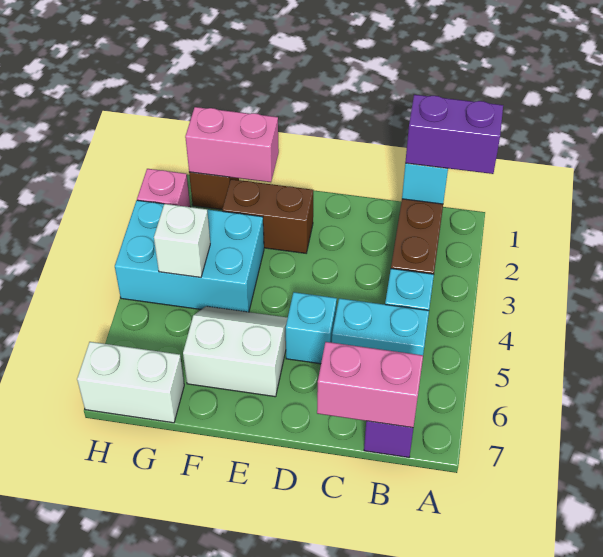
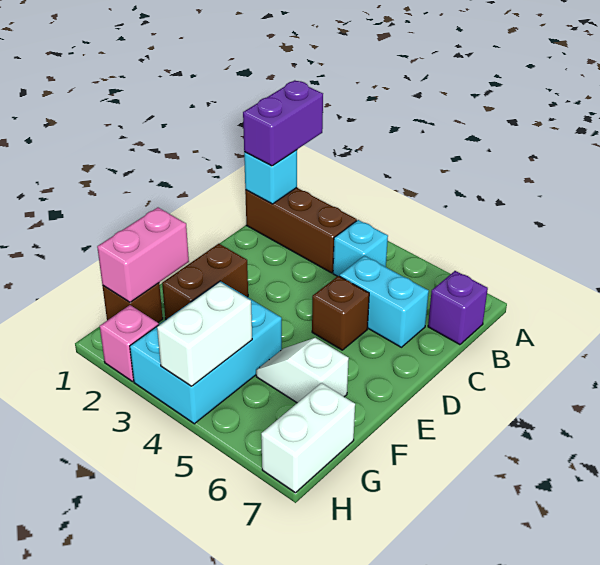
cyan 1x2 brick [332,298,429,355] -> cyan 1x2 brick turned to [340,256,429,347]
pink 1x2 brick [317,342,423,428] -> none
cyan 1x1 brick [286,292,337,364] -> brown 1x1 brick [312,276,369,350]
white 2x2 slope [183,306,288,397] -> white 1x2 slope [256,338,349,403]
white 1x1 brick [154,204,210,277] -> white 1x2 brick [157,282,252,386]

